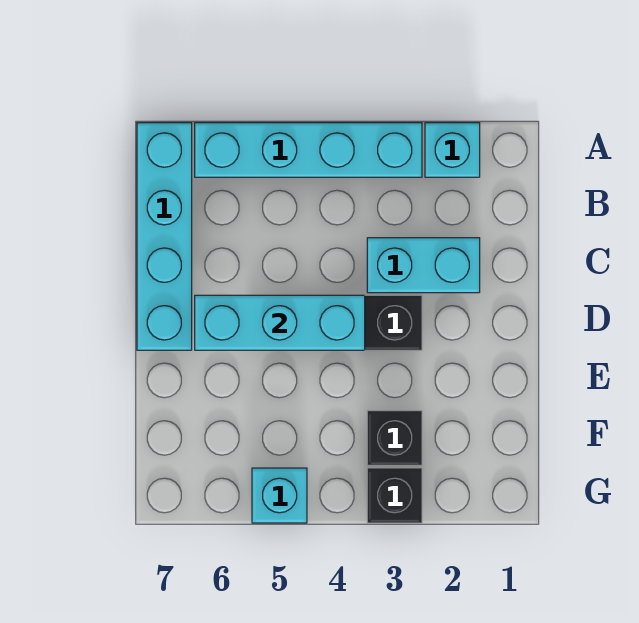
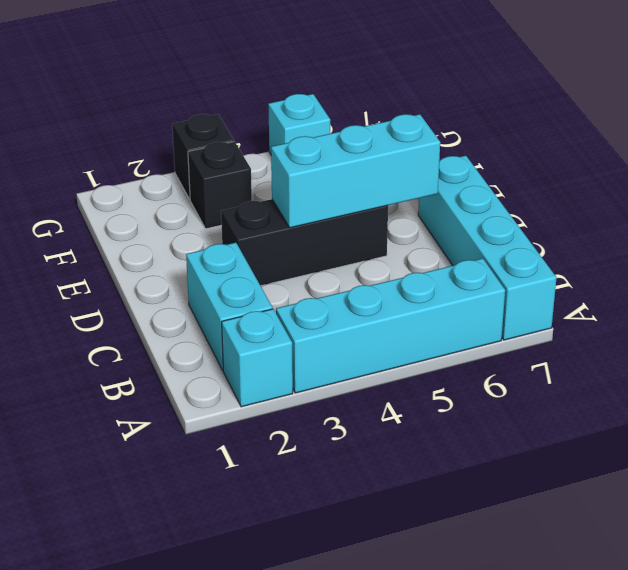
cyan 1x2 brick [367,238,480,293] -> cyan 1x2 brick turned to [186,243,272,370]

